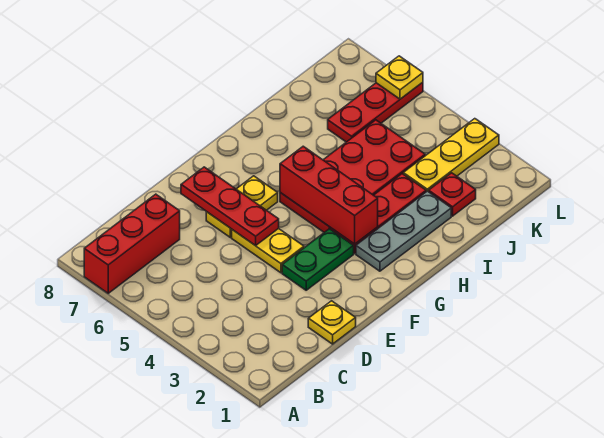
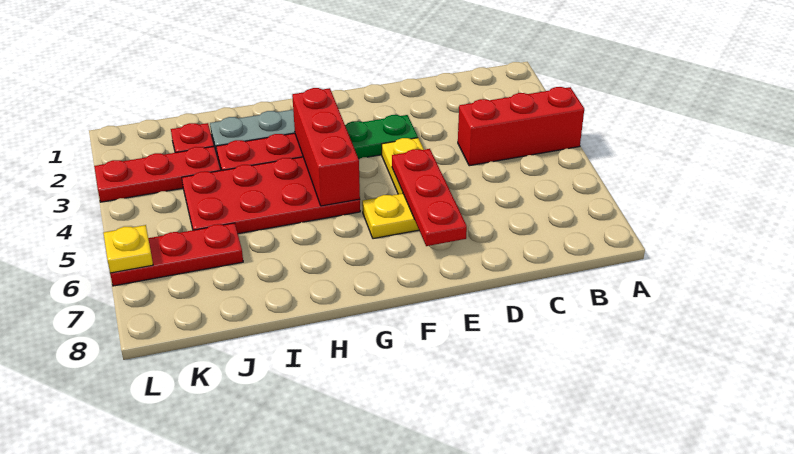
red 1x3 brick [84,194,180,293] -> red 1x3 brick moved to [458,87,584,166]
yellow 1x1 plate [308,301,356,344] -> none
yellow 1x3 plate [403,119,499,192] -> red 1x3 plate [94,146,221,202]

